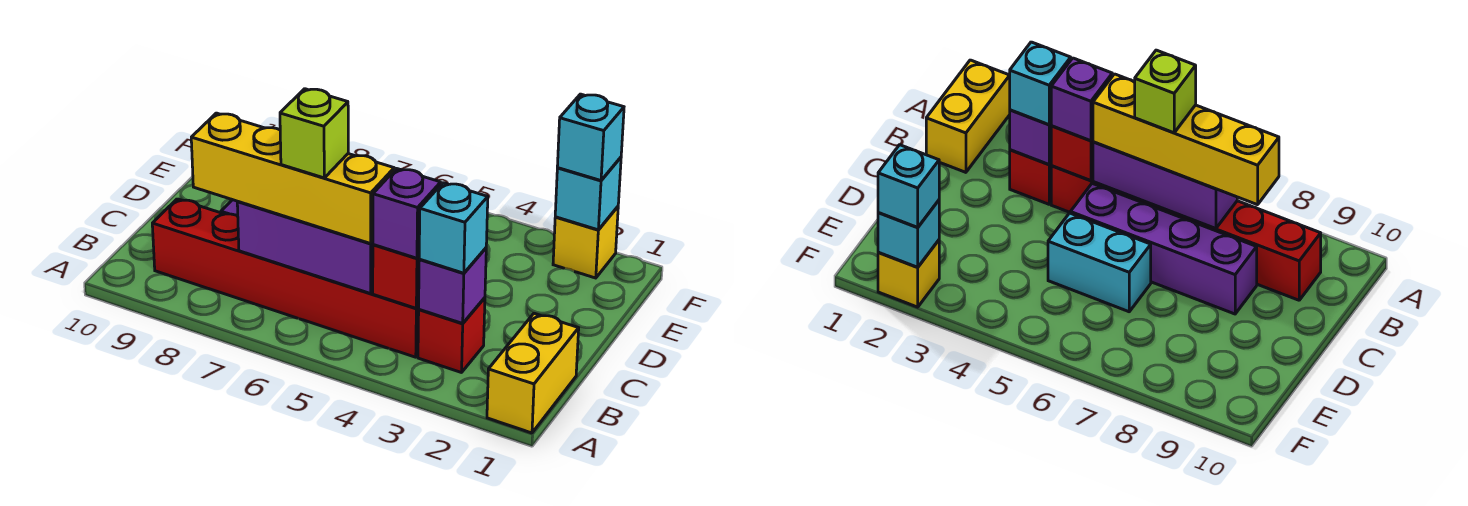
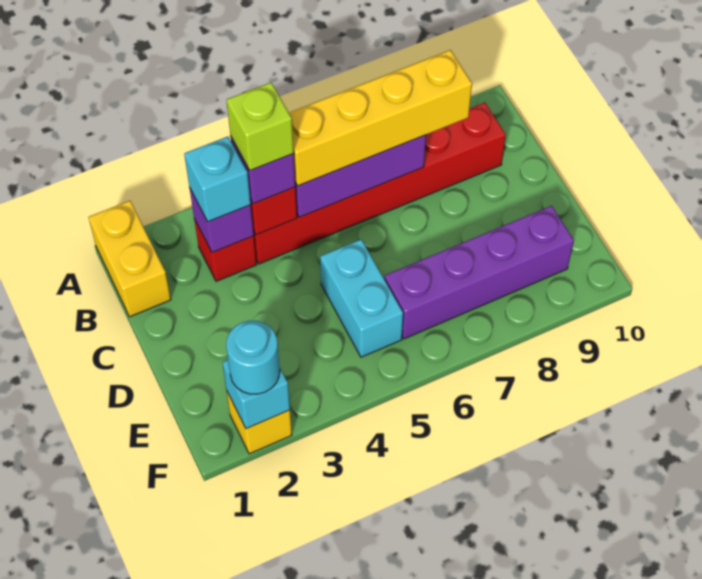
lime 1x1 brick [280,89,348,178] -> lime 1x1 brick moved to [227,83,294,171]
purple 1x4 brick [1071,184,1257,314] -> purple 1x4 brick moved to [384,206,574,339]
cyan 1x2 brick [1048,213,1151,312] -> cyan 1x2 brick turned to [320,240,403,357]
cyan 1x1 brick [557,94,624,180] -> cyan 1x1 round brick [226,321,280,394]

